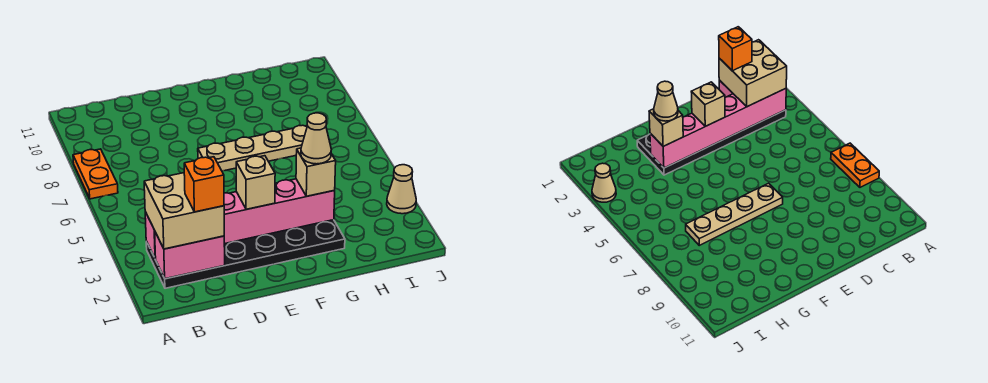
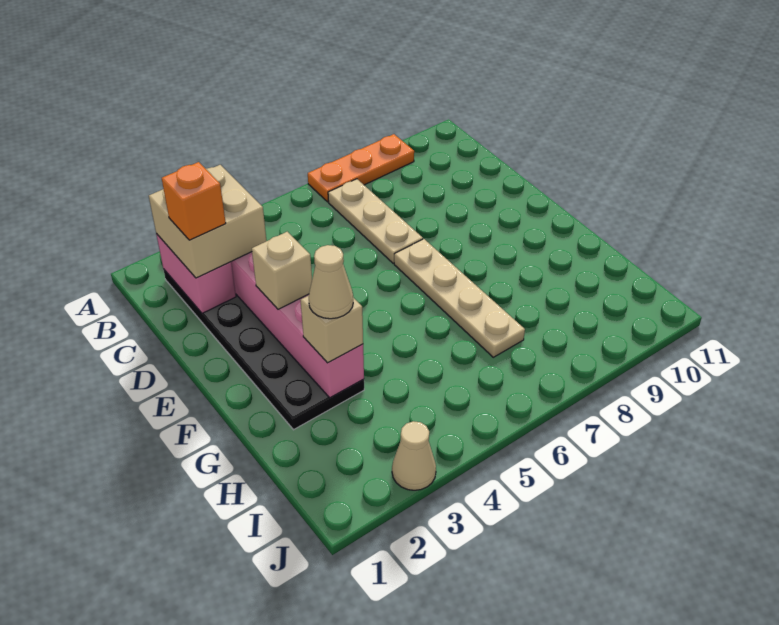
orange 1x2 plate [73,149,118,199] -> orange 1x3 plate [308,134,414,202]
none -> tan 1x3 plate [328,179,423,263]

